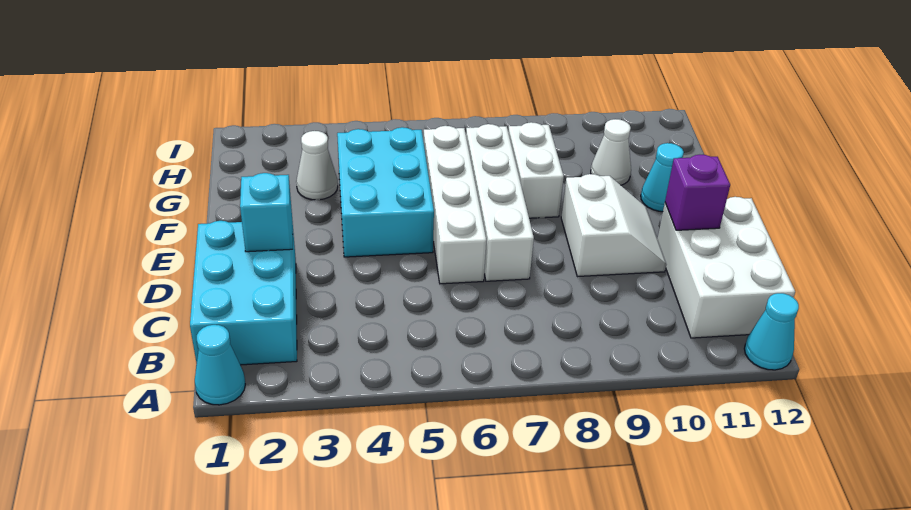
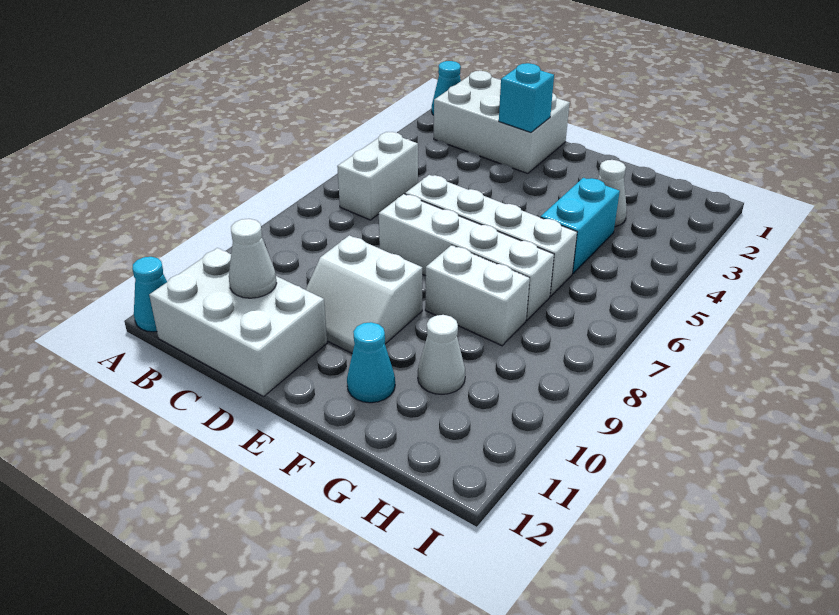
cyan 2x3 brick [190,221,297,365] -> white 2x3 brick [434,71,570,174]
none -> white 1x2 brick [337,132,418,220]
none -> white 1x1 cone [229,219,277,298]
purple 1x1 brick [665,155,730,230] -> none
cyan 2x3 brick [337,127,434,257] -> cyan 1x2 brick [541,178,620,274]

